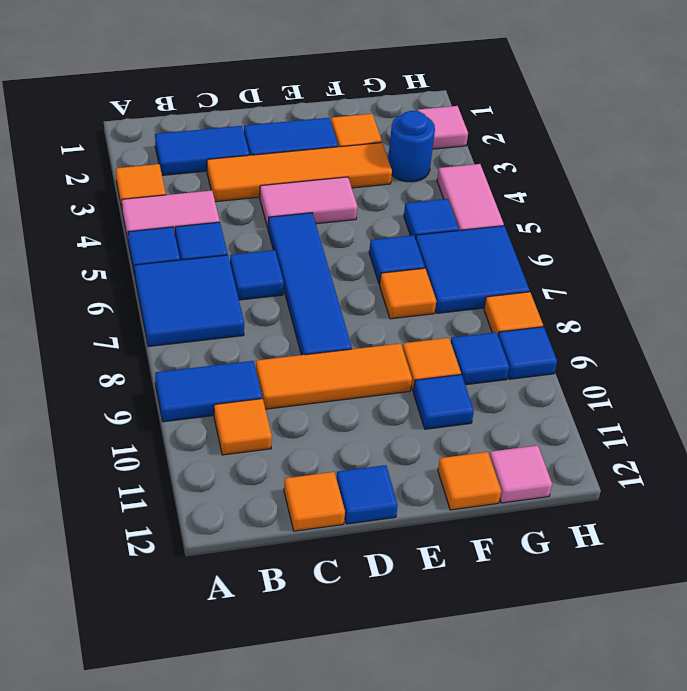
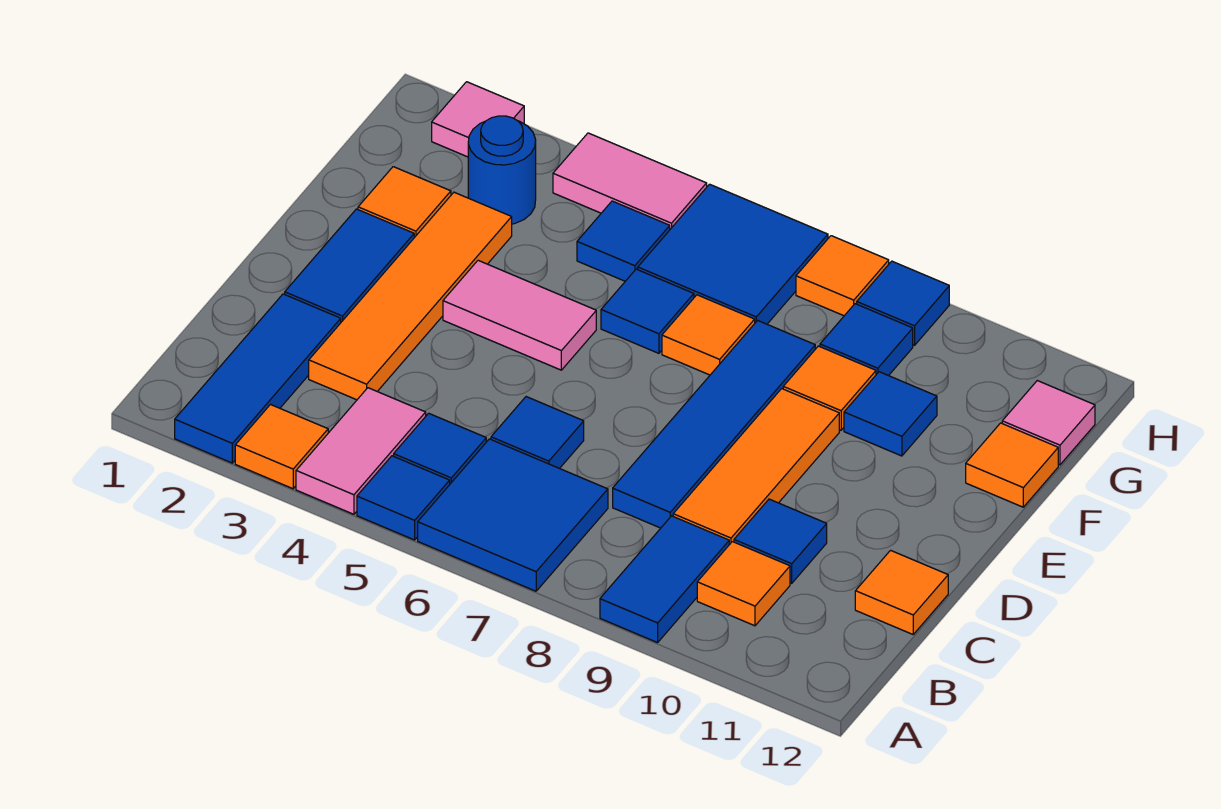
blue 1x2 tile [155,126,249,175] -> blue 1x3 tile [175,294,341,463]
pink 1x2 tile [260,177,357,228] -> pink 1x2 tile turned to [443,260,596,370]
blue 1x4 tile [268,213,352,355] -> blue 1x4 tile turned to [613,320,815,528]
blue 1x1 tile [336,465,398,524] -> blue 1x1 tile moved to [734,499,827,583]

